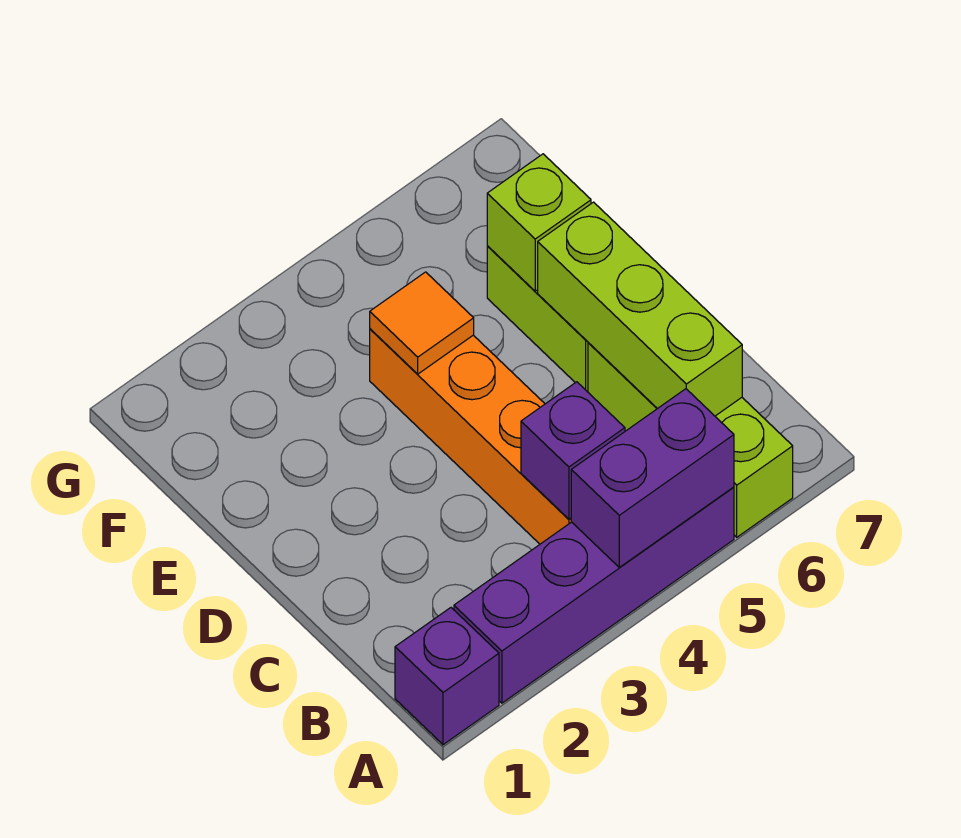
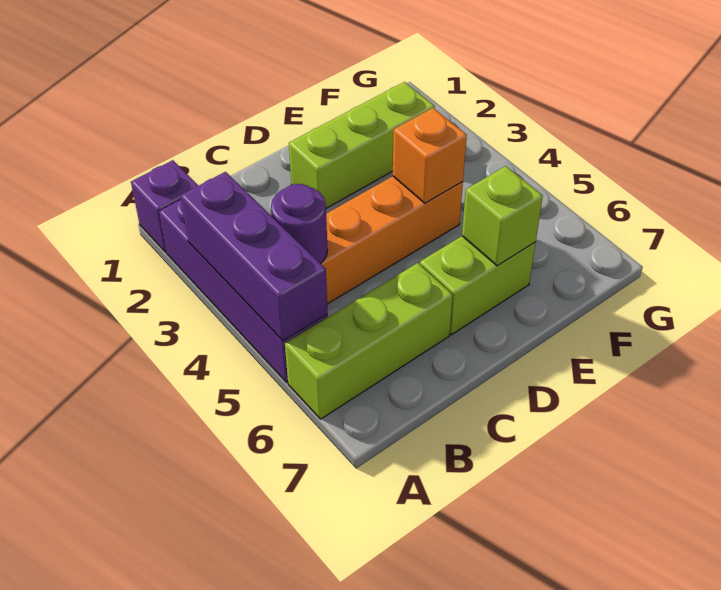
purple 1x2 brick [571,389,734,567] -> purple 1x3 brick [181,172,328,341]
purple 1x1 brick [521,382,625,519] -> purple 1x1 round brick [271,184,328,264]
lime 1x3 brick [538,202,742,416] -> lime 1x3 brick moved to [289,82,435,208]
orange 1x1 tile [370,272,474,374] -> orange 1x1 brick [393,108,467,203]

